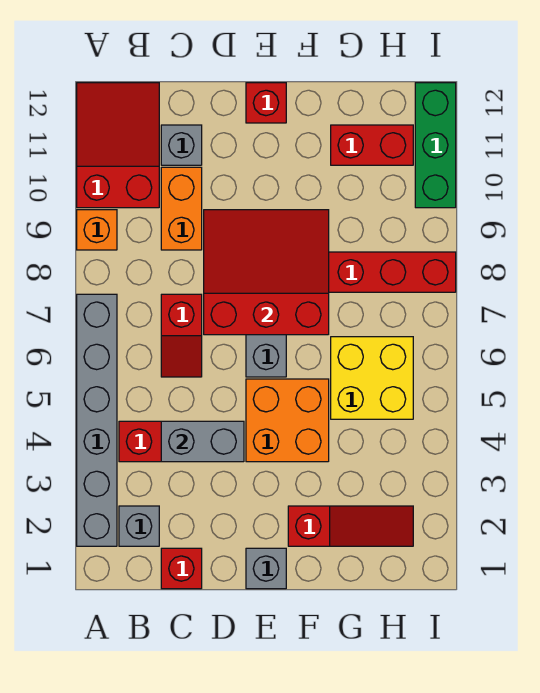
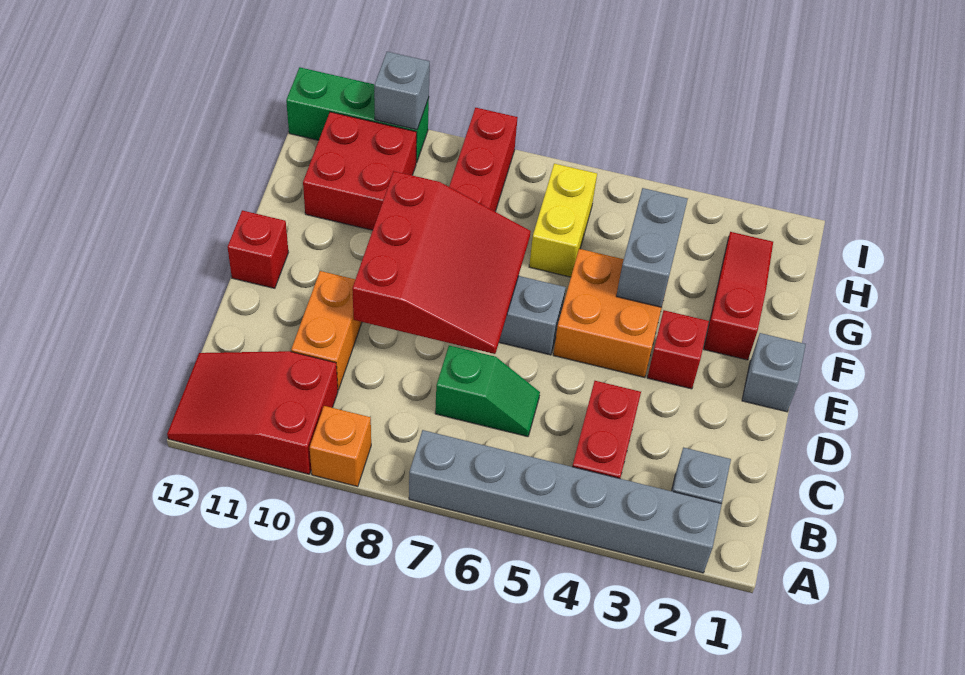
red 1x1 brick [161,548,202,589] -> red 1x1 brick moved to [647,310,709,389]
grey 1x2 brick [161,421,244,462] -> grey 1x2 brick moved to [616,188,688,307]
red 1x2 slope [161,294,202,377] -> green 1x2 slope [435,345,540,437]
orange 1x2 brick [161,167,202,250] -> orange 1x2 brick turned to [291,271,362,390]
grey 1x1 brick [161,125,202,165] -> grey 1x1 brick moved to [374,52,430,130]
red 3x3 slope [204,210,329,335] -> red 3x3 slope turned to [352,171,531,354]
yellow 2x2 brick [331,337,413,419] -> yellow 1x2 brick [529,164,597,277]
red 1x2 brick [331,125,413,165] -> red 2x2 brick [303,112,417,230]

